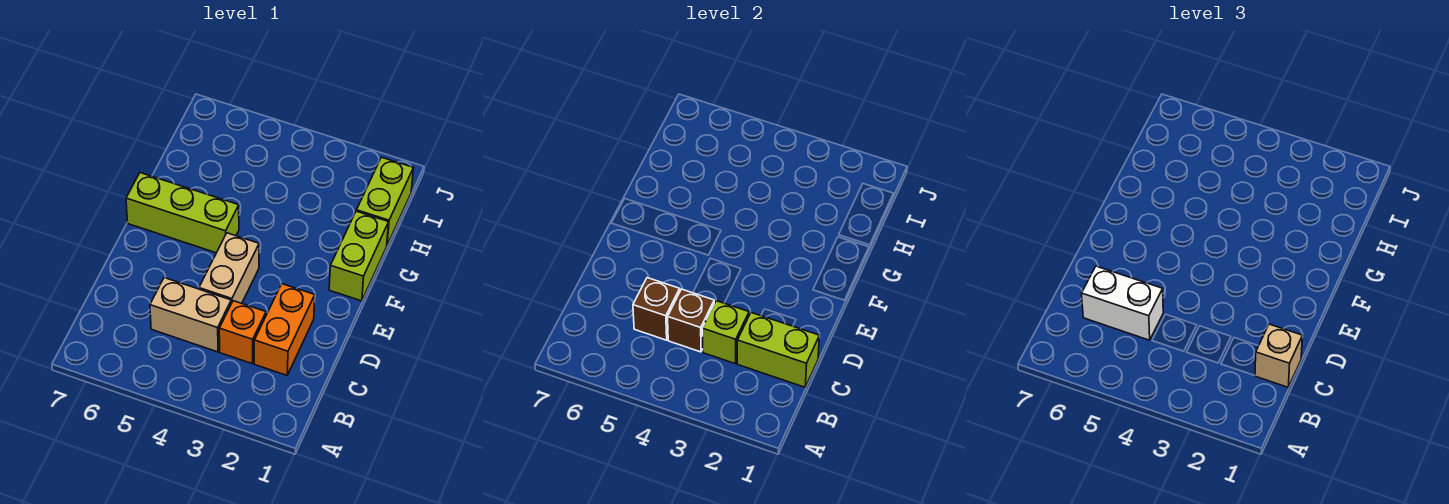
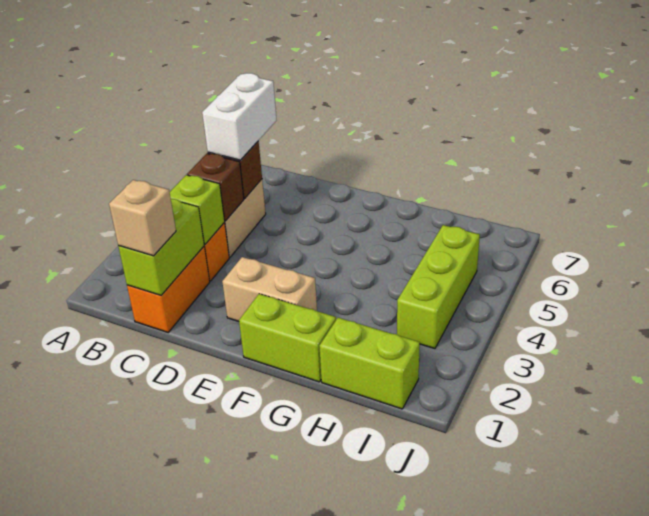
orange 1x2 brick [254,284,315,375] -> orange 1x2 brick turned to [127,247,210,332]
tan 1x2 brick [199,233,259,303] -> tan 1x2 brick moved to [222,257,317,321]
lime 1x3 brick [126,173,239,253] -> lime 1x3 brick moved to [397,225,480,349]

